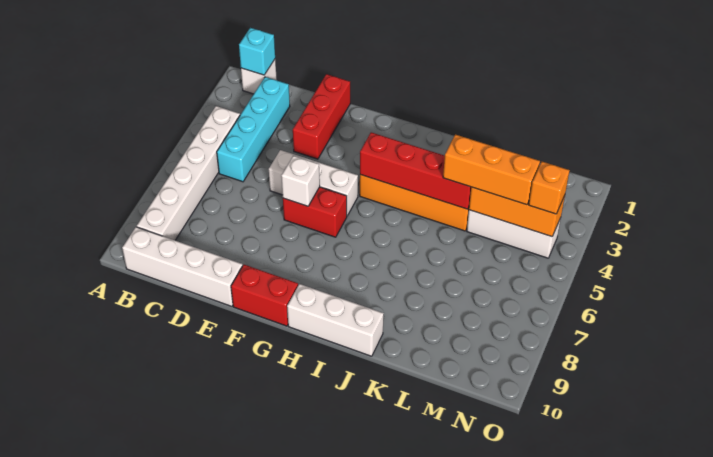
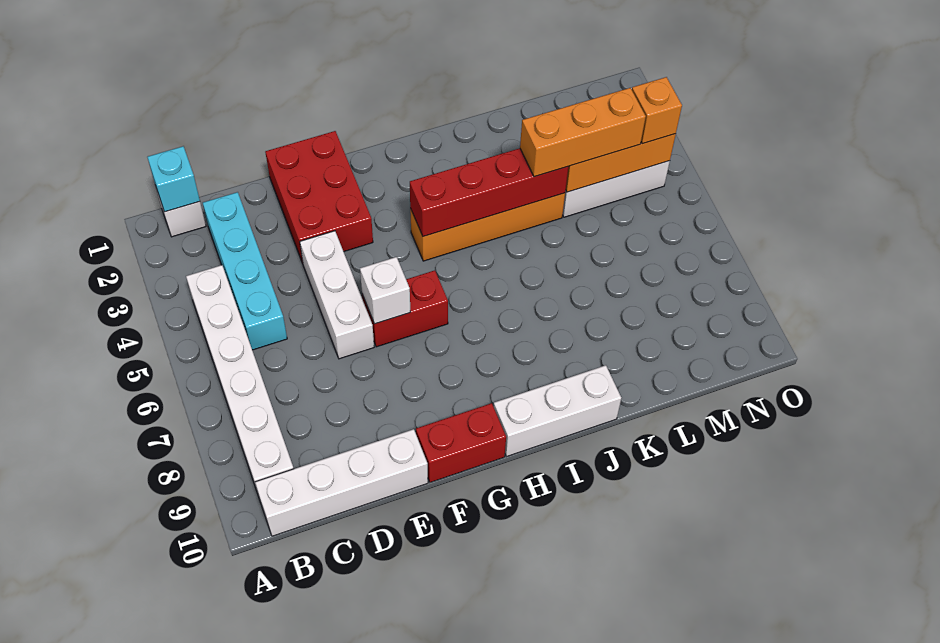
red 1x3 brick [293,74,350,159] -> red 2x3 brick [265,131,373,263]
white 1x3 brick [269,150,358,216] -> white 1x3 brick turned to [300,231,374,359]

